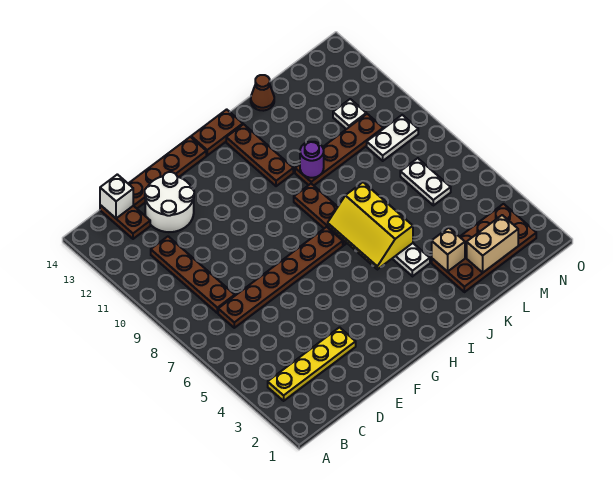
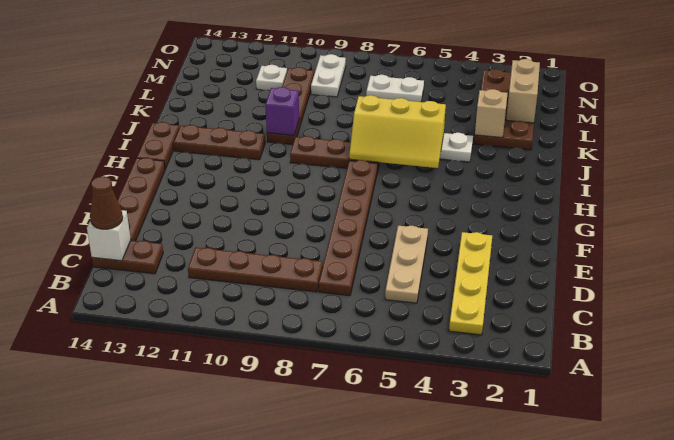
none -> tan 1x3 plate [385,226,428,303]
white 2x2 round brick [145,172,194,232] -> none
purple 1x1 round brick [300,142,324,178] -> purple 1x1 brick [265,87,299,135]
brown 1x1 cone [251,75,274,111] -> brown 1x1 cone moved to [90,176,123,229]

